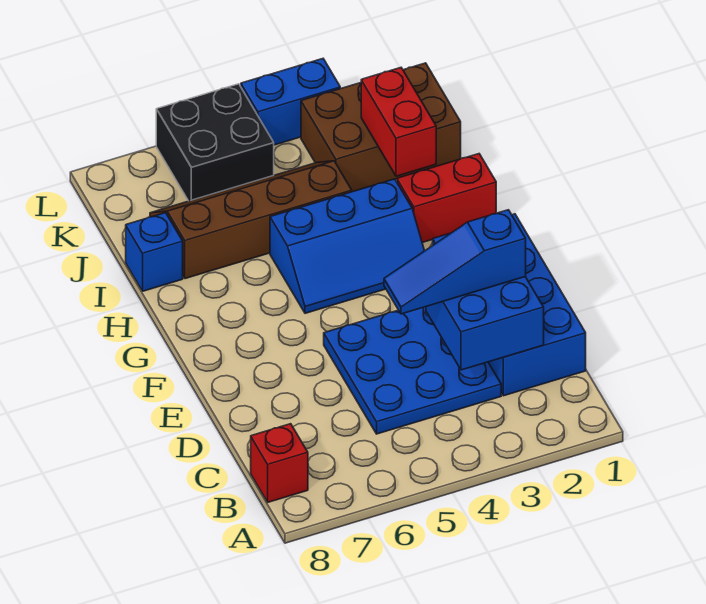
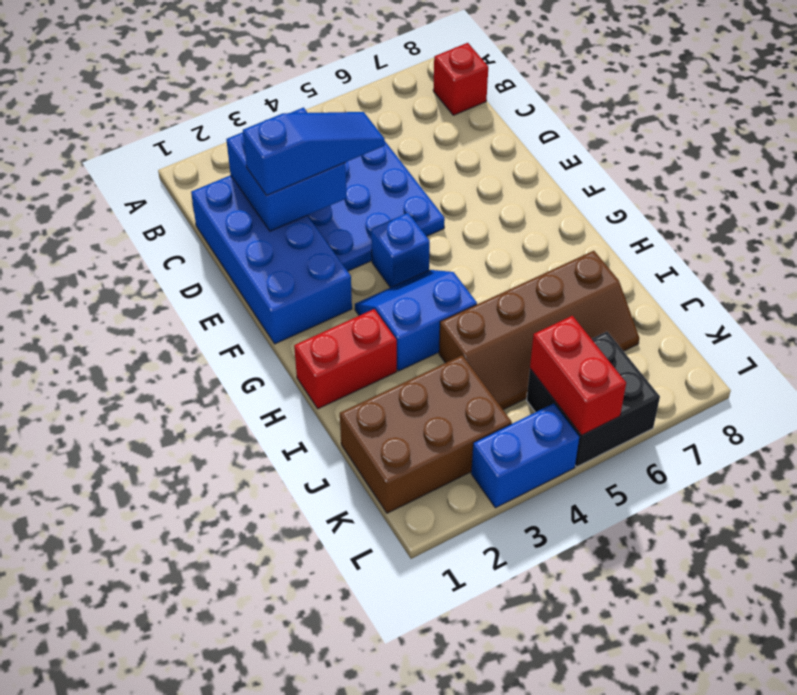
blue 2x3 slope [270,179,424,313] -> blue 2x2 slope [355,270,477,371]
red 1x2 brick [361,68,436,176] -> red 1x2 brick moved to [530,316,626,435]
blue 1x1 brick [126,213,183,291] -> blue 1x1 brick moved to [371,213,430,288]

